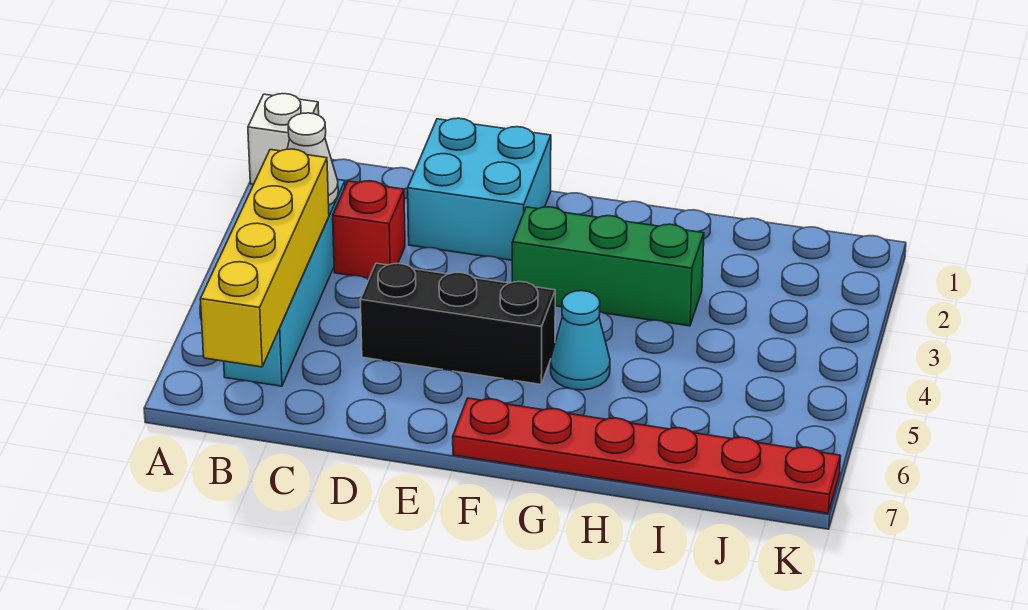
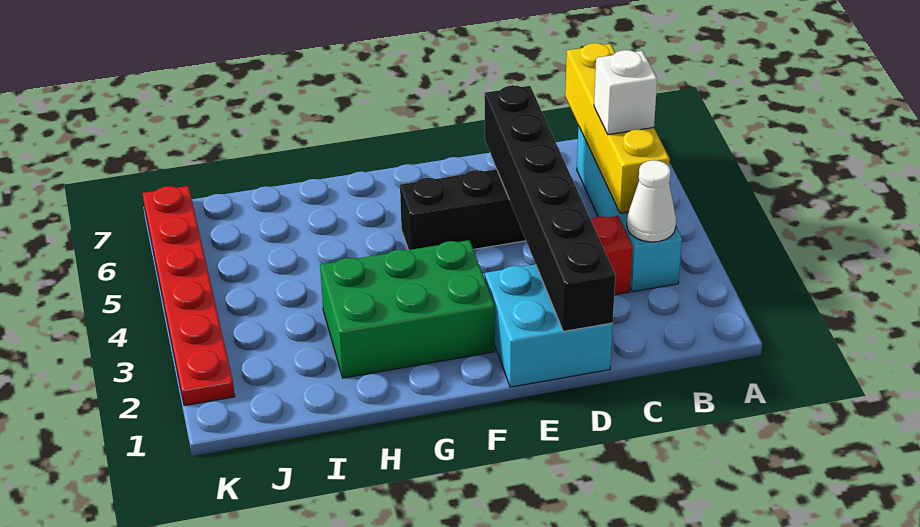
white 1x1 brick [248,94,319,184] -> white 1x1 brick moved to [594,50,657,135]
none -> black 1x6 brick [485,85,615,331]
green 1x3 brick [512,207,704,326] -> green 2x3 brick [320,240,495,378]
red 1x6 plate [453,398,840,513] -> red 1x6 plate turned to [143,186,235,406]
cyan 1x1 cone [551,291,610,390] -> none

